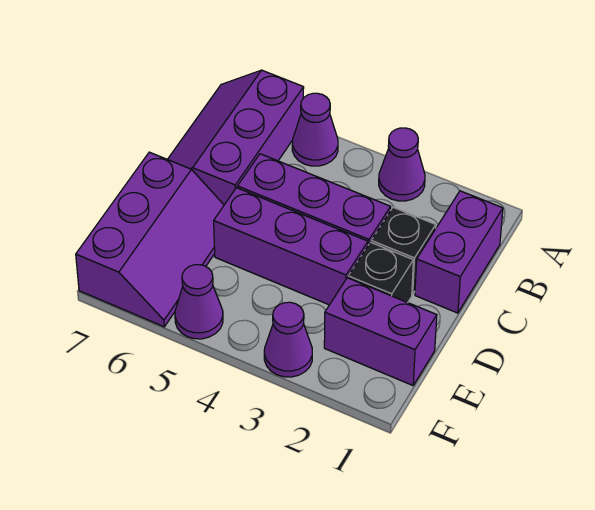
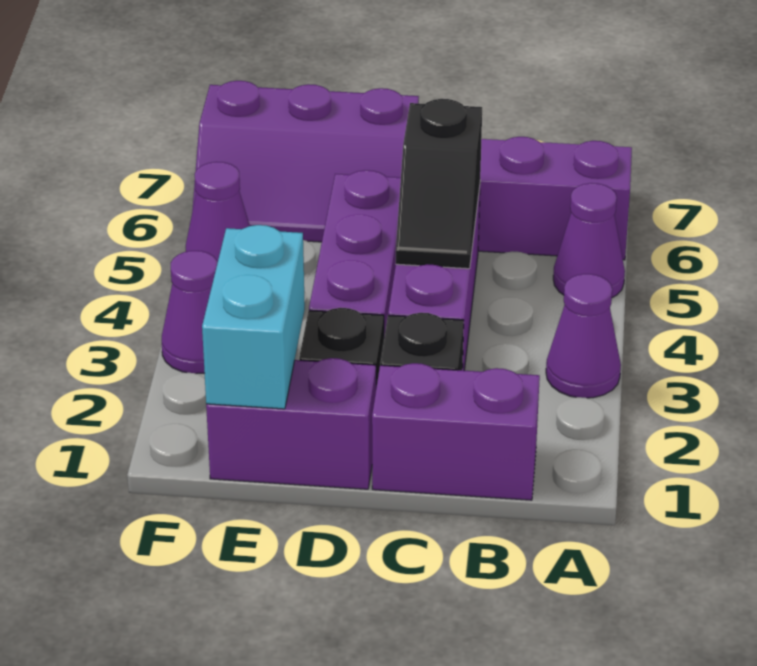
none -> black 1x2 slope [396,99,482,269]
purple 1x2 brick [324,278,437,385] -> purple 1x2 brick turned to [206,358,376,489]
none -> cyan 1x2 brick [202,225,305,409]

